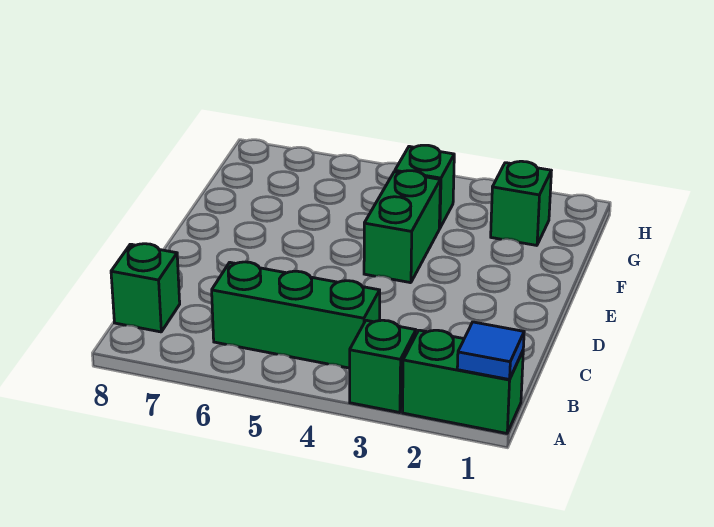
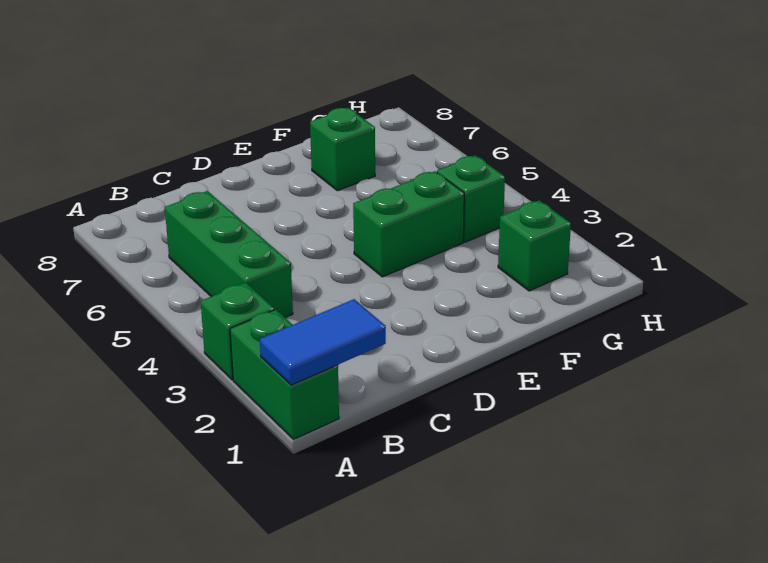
blue 1x1 tile [457,322,524,380] -> blue 1x2 tile [260,299,386,385]
green 1x1 brick [111,244,180,332] -> green 1x1 brick moved to [310,108,375,191]

